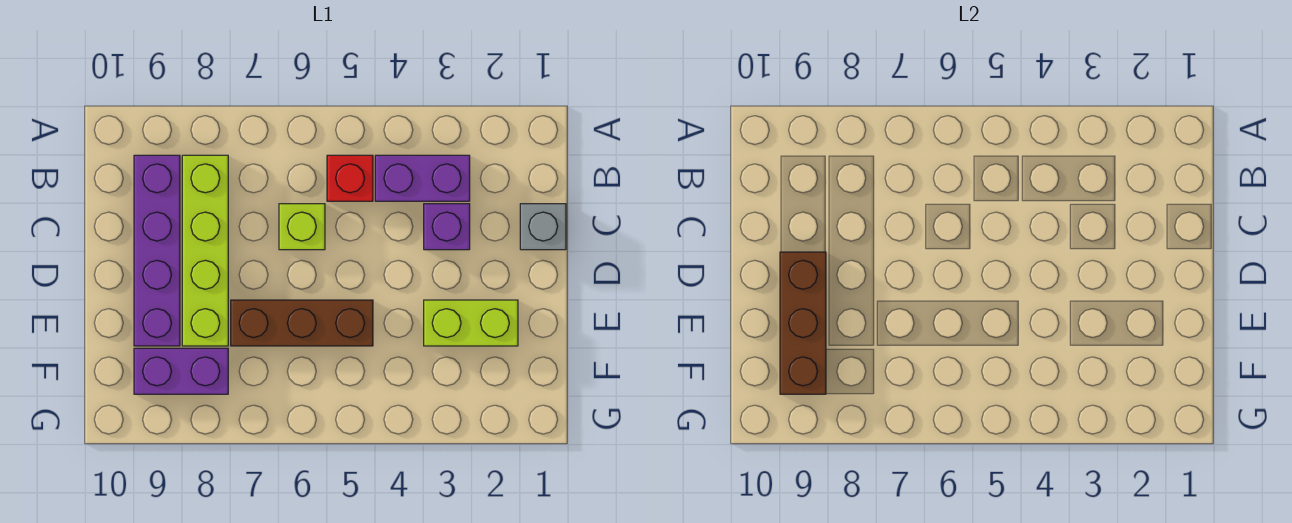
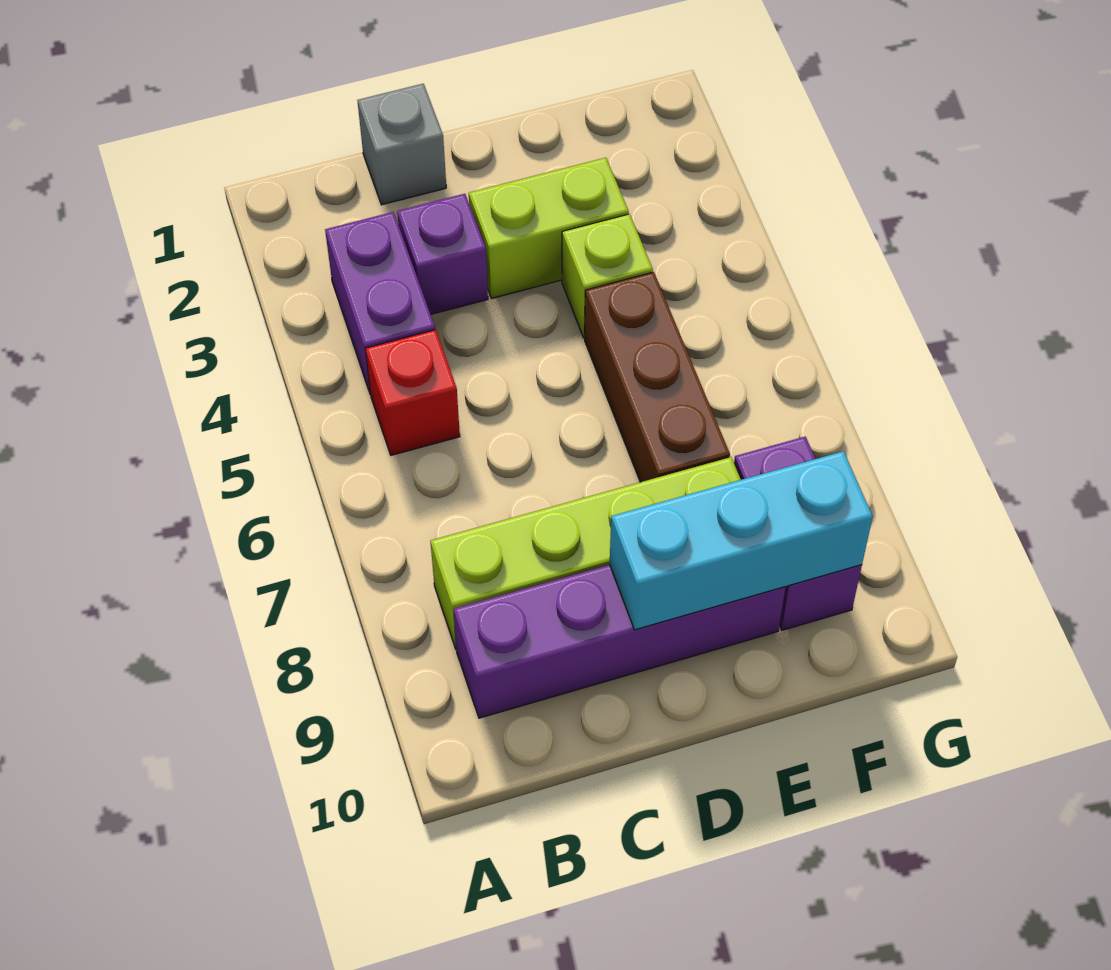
lime 1x1 brick [279,204,325,250] -> lime 1x1 brick moved to [562,214,653,338]
brown 1x3 brick [780,252,826,394] -> cyan 1x3 brick [610,451,873,630]
lime 1x2 brick [424,300,518,346] -> lime 1x2 brick turned to [469,158,629,299]

